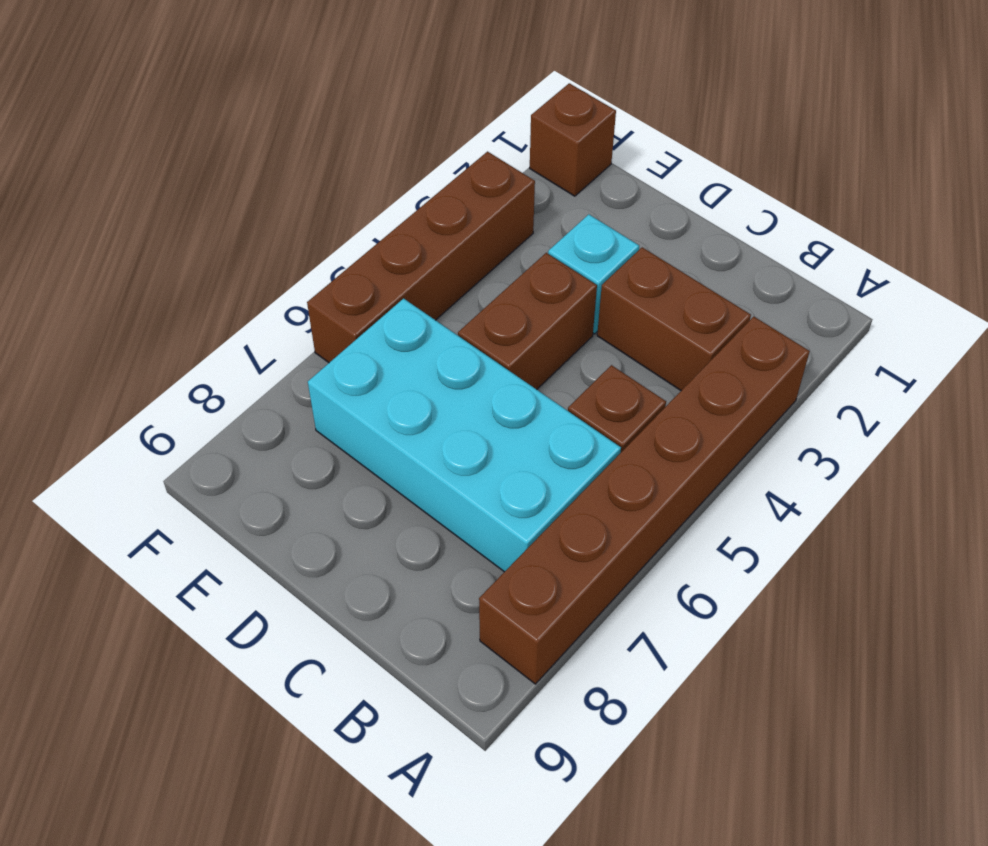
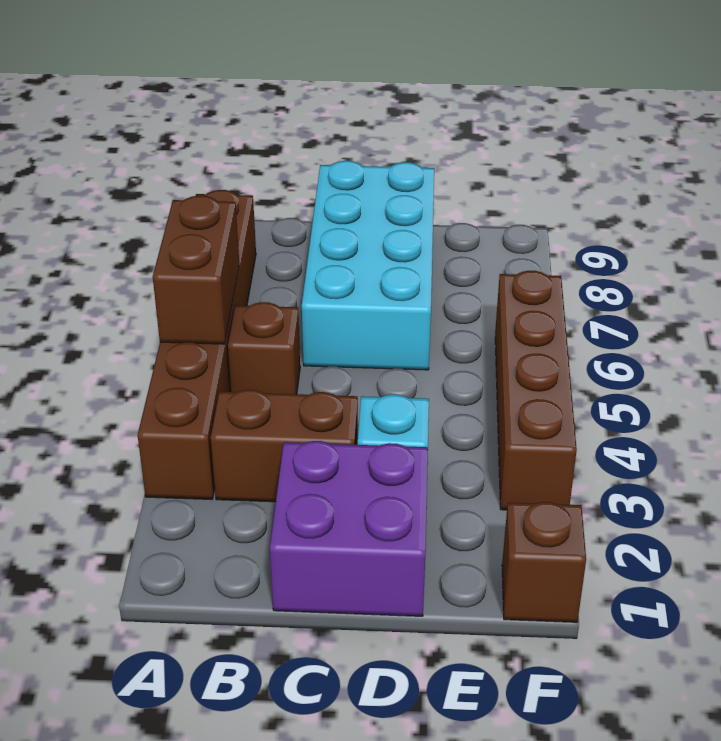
cyan 2x4 brick [308,299,621,572] -> cyan 2x4 brick turned to [302,161,434,370]
none -> purple 2x2 brick [270,441,428,616]
brown 1x2 brick [458,253,597,389] -> brown 1x2 brick moved to [153,196,239,344]

